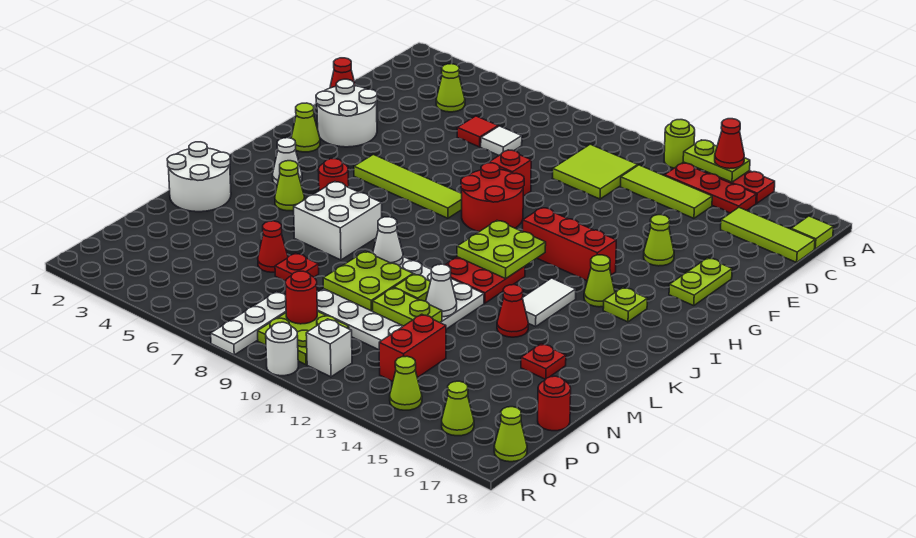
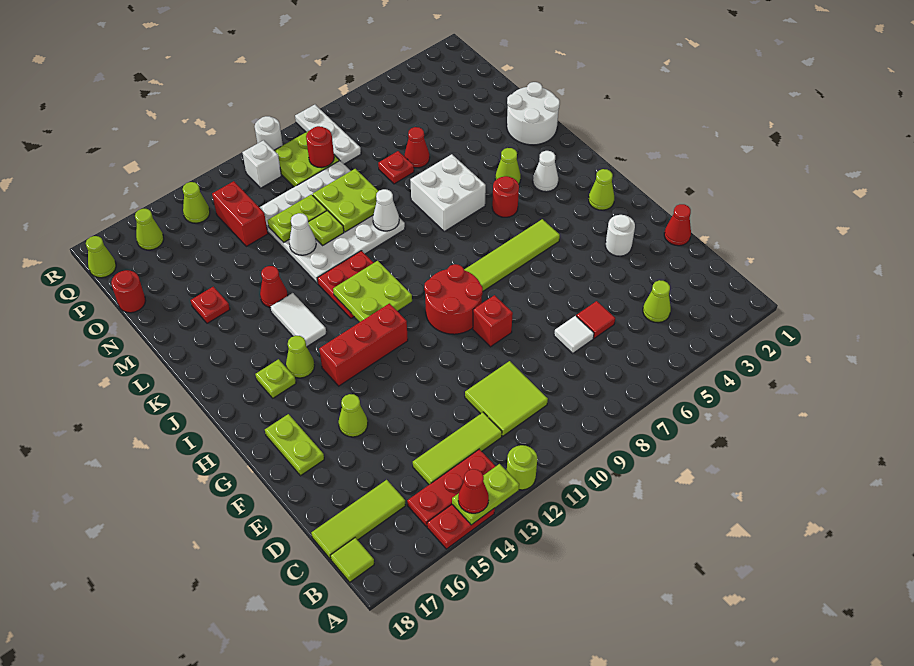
white 2x2 round brick [316,79,377,147] -> white 1x1 round brick [605,215,635,256]

